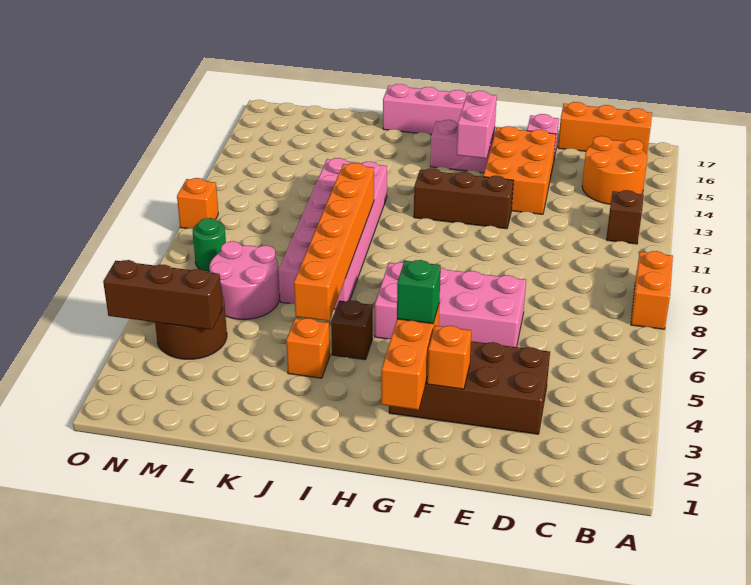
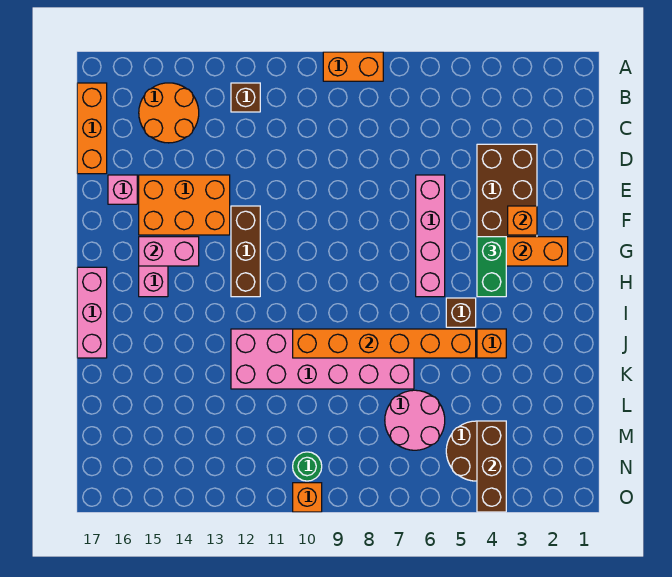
pink 2x4 brick [375,262,526,347] -> pink 1x4 brick [416,175,445,297]
green 1x1 brick [397,260,441,324] -> green 1x2 brick [477,237,506,297]
green 1x1 round brick [193,218,226,271] -> green 1x1 round brick moved to [293,452,322,481]

